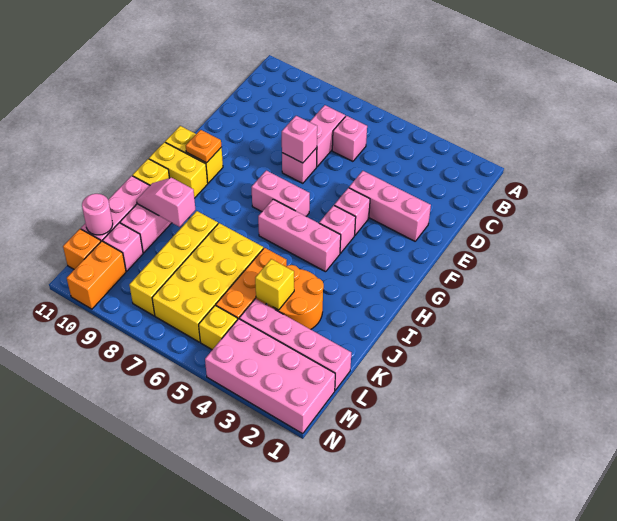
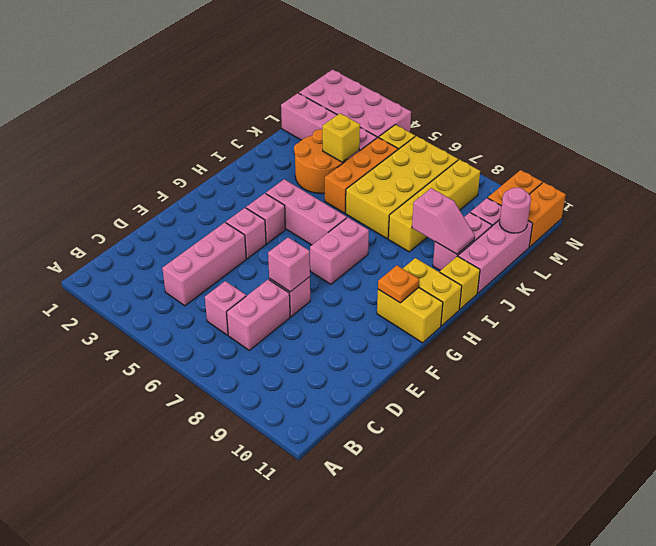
pink 1x3 brick [349,171,431,241] -> pink 1x3 brick turned to [162,223,246,306]
pink 1x2 brick [251,170,310,216] -> pink 1x2 brick turned to [310,217,369,284]
orange 1x1 brick [63,229,101,269] -> orange 1x2 brick [528,182,566,247]

